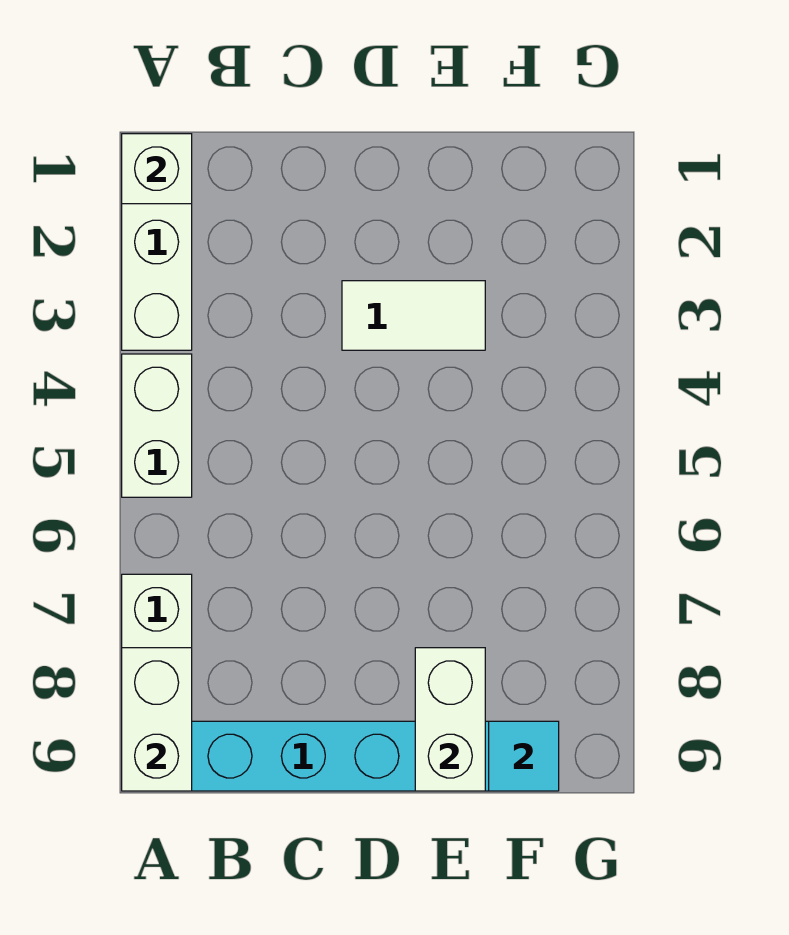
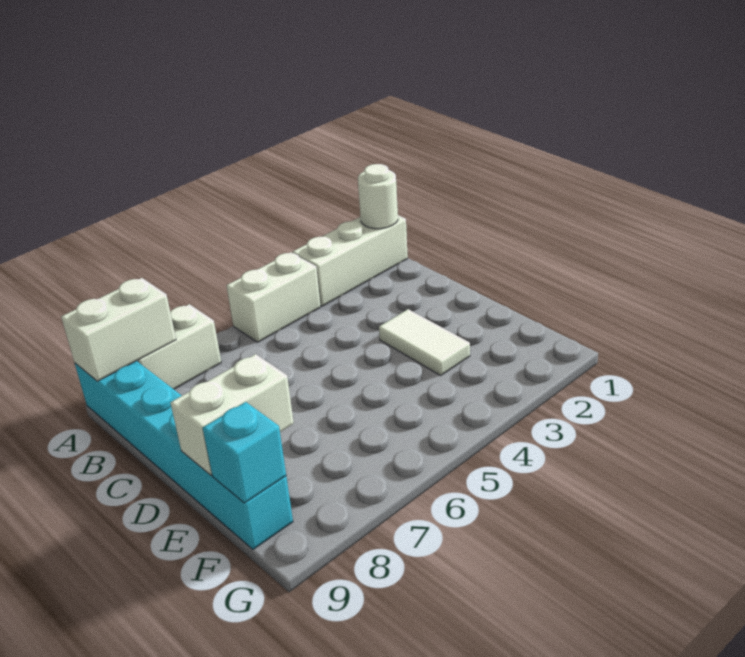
white 1x1 brick [122,134,192,204] -> white 1x1 round brick [358,164,398,229]
cyan 1x1 tile [489,721,559,791] -> cyan 1x1 brick [203,402,286,503]

